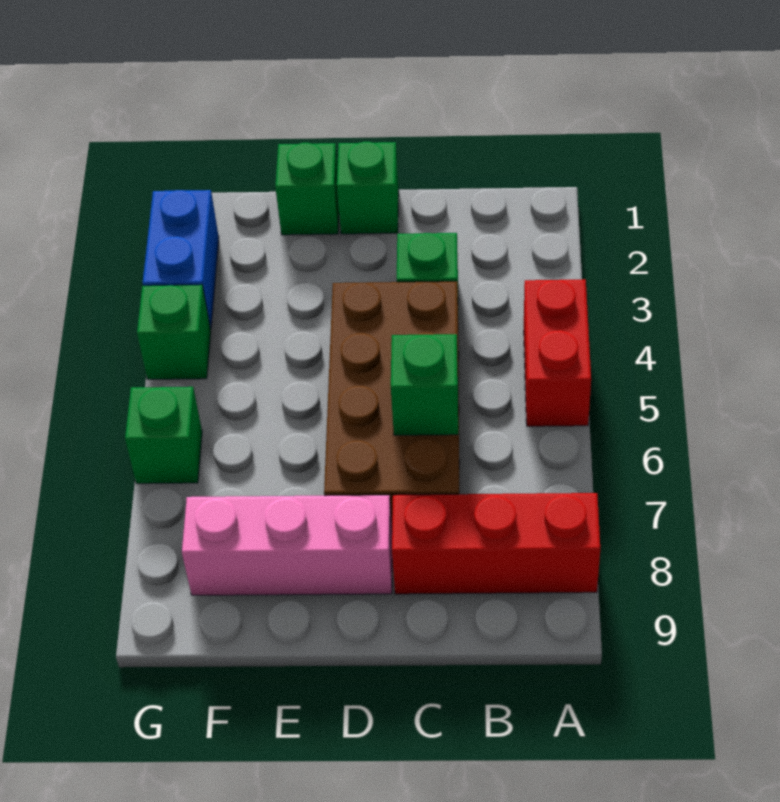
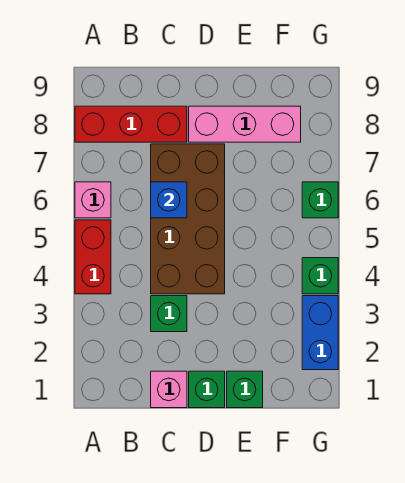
none -> pink 1x1 brick [75,182,111,218]
none -> pink 1x1 brick [151,371,187,408]
green 1x1 brick [391,334,458,435] -> blue 1x1 brick [151,182,187,218]

